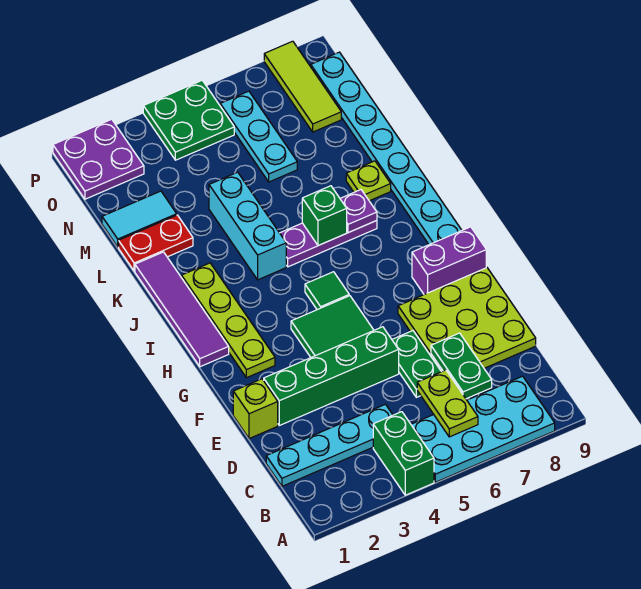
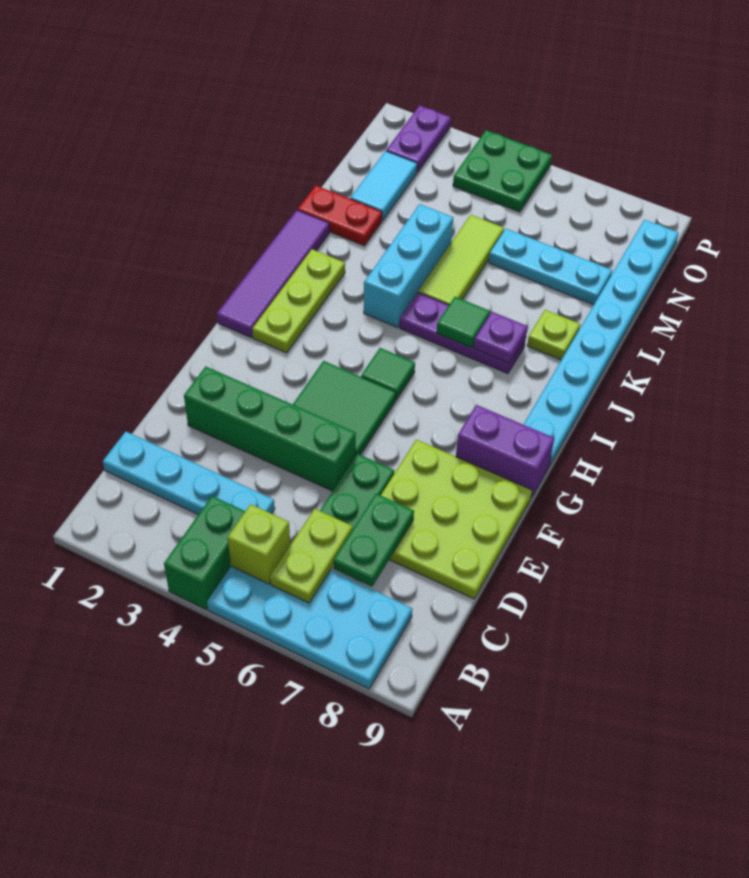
lime 1x1 brick [233,379,278,439] -> lime 1x1 brick moved to [228,504,290,584]
lime 1x4 plate [182,263,275,378] -> lime 1x3 plate [252,249,345,353]
green 1x1 brick [302,186,347,246] -> green 1x1 tile [437,297,490,348]
cyan 1x2 tile [102,191,177,247] -> cyan 1x2 tile turned to [350,151,417,221]
cyan 1x3 plate [220,91,297,182] -> cyan 1x3 plate turned to [489,229,612,305]
lime 1x3 tile [264,41,341,132] -> lime 1x3 tile moved to [418,215,504,305]
purple 2x2 plate [53,119,144,199] -> purple 1x2 plate [386,106,451,172]

